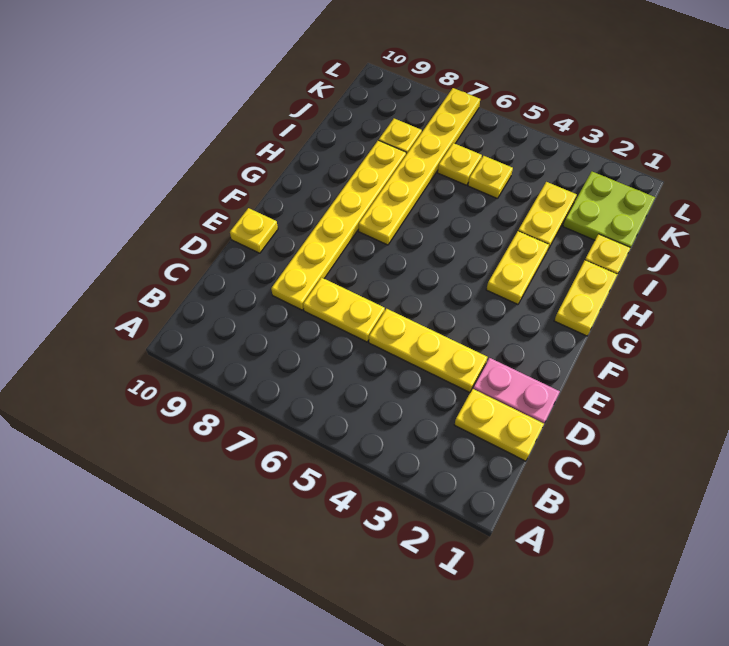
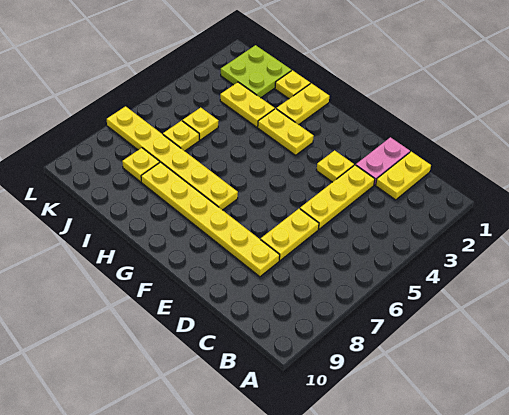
yellow 1x1 plate [230,208,278,253] -> yellow 1x1 plate moved to [316,150,354,182]
yellow 1x2 plate [554,260,618,336] -> yellow 1x2 plate turned to [276,83,329,125]

